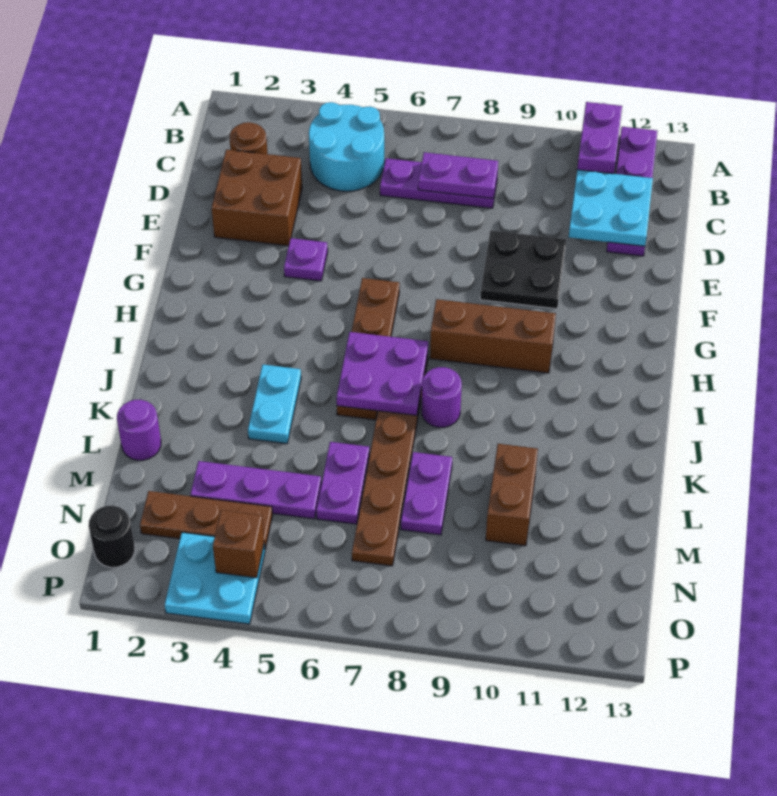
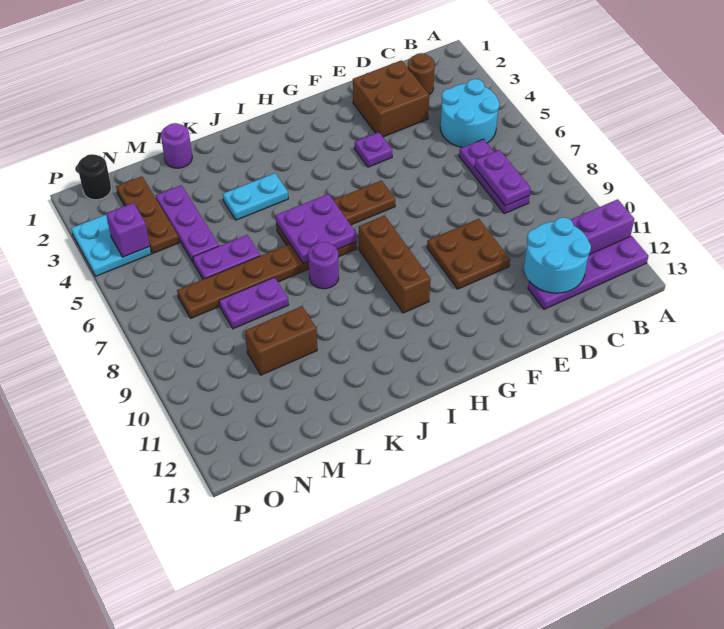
cyan 2x2 plate [569,170,653,246] -> cyan 2x2 round brick [524,217,591,293]
black 2x2 plate [480,230,566,309] -> brown 2x2 plate [427,219,510,289]
brown 1x1 brick [213,510,264,578] -> purple 1x1 brick [106,203,150,257]

